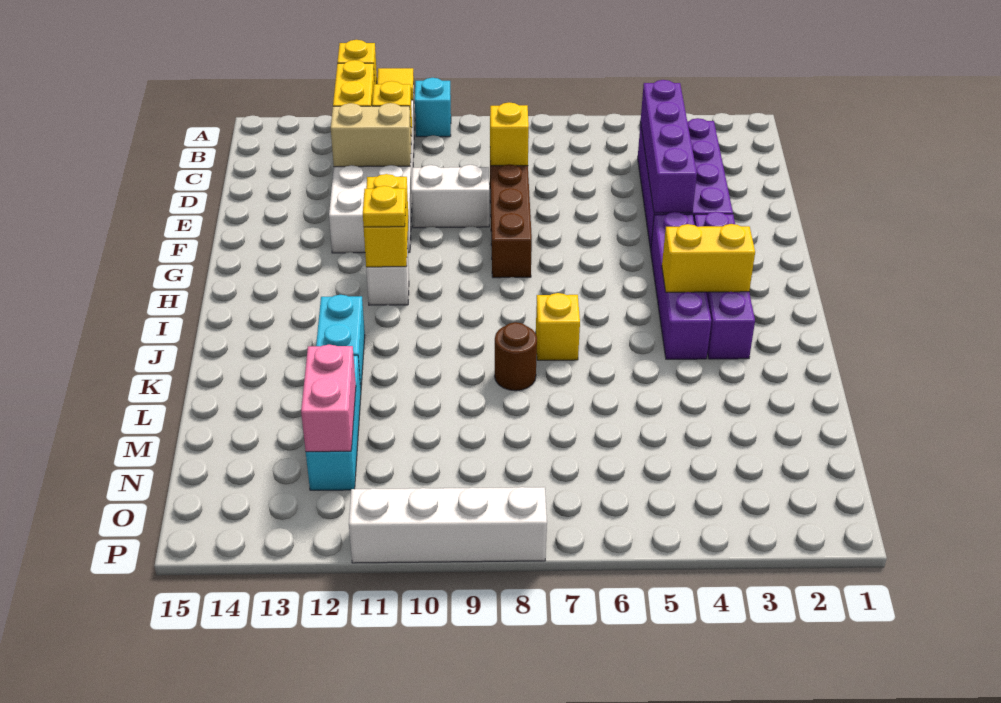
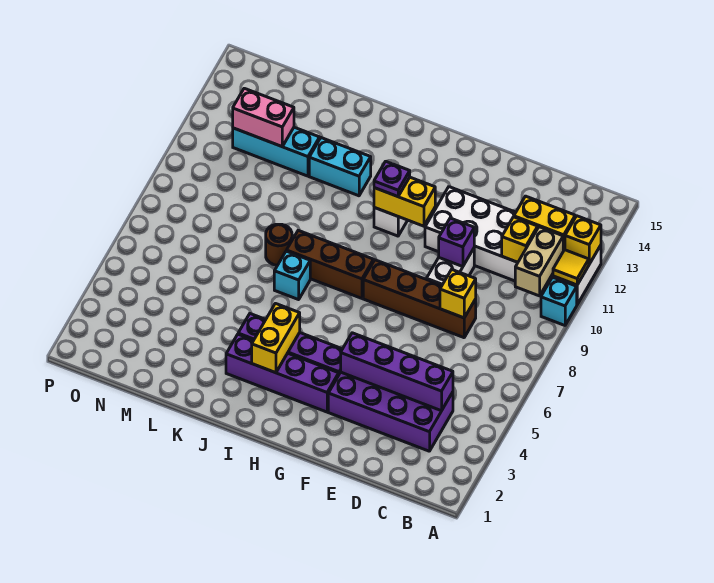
tan 1x2 brick [331,103,411,167] -> tan 1x2 brick moved to [515,227,563,296]
none -> purple 1x1 brick [439,218,474,267]
none -> brown 1x3 brick [287,230,374,298]
yellow 1x1 plate [363,186,406,227] -> purple 1x1 plate [374,161,410,197]
yellow 1x1 brick [536,293,580,360] -> cyan 1x1 brick [274,251,310,300]
white 1x4 brick [349,487,547,563] -> none

